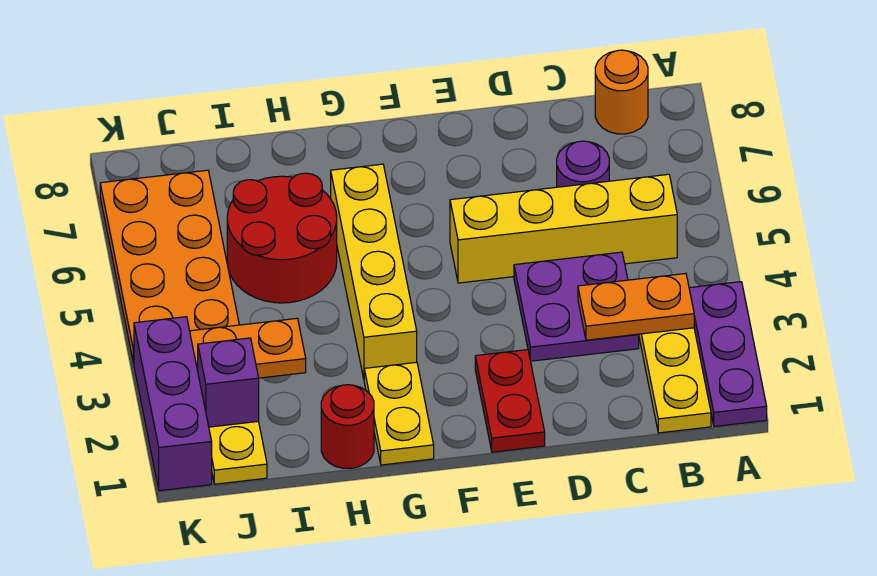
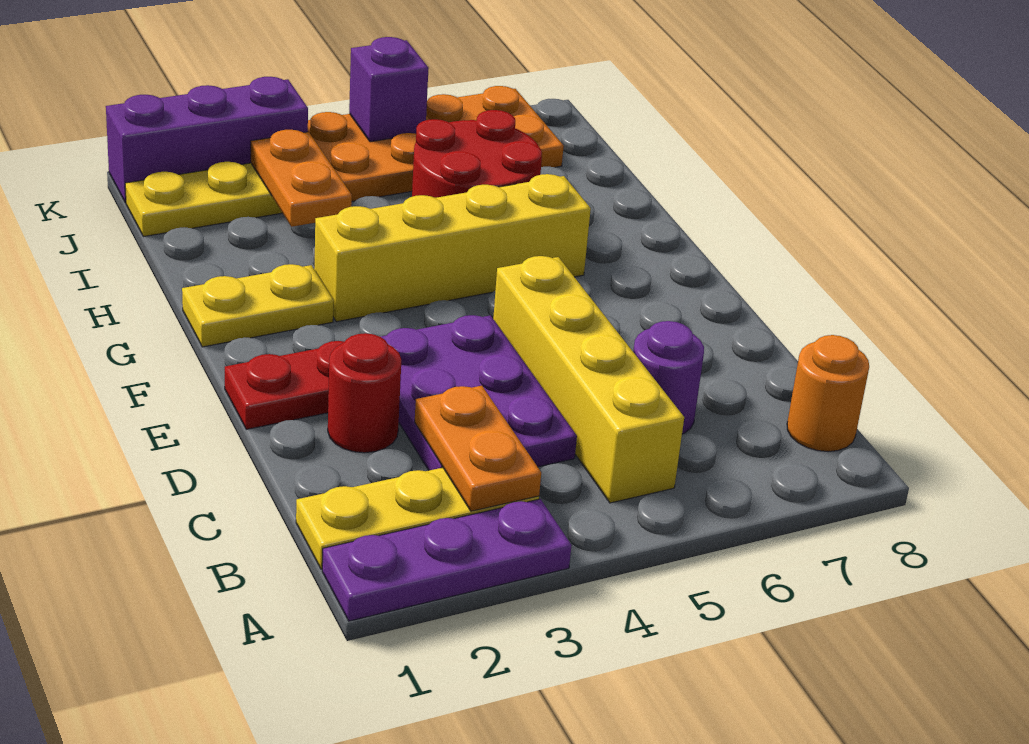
purple 2x2 plate [514,252,639,361] -> purple 2x3 plate [381,315,577,470]
red 1x1 round brick [321,385,374,468] -> red 1x1 round brick moved to [328,333,401,453]
purple 1x1 brick [198,338,259,427] -> purple 1x1 brick moved to [349,37,429,142]

